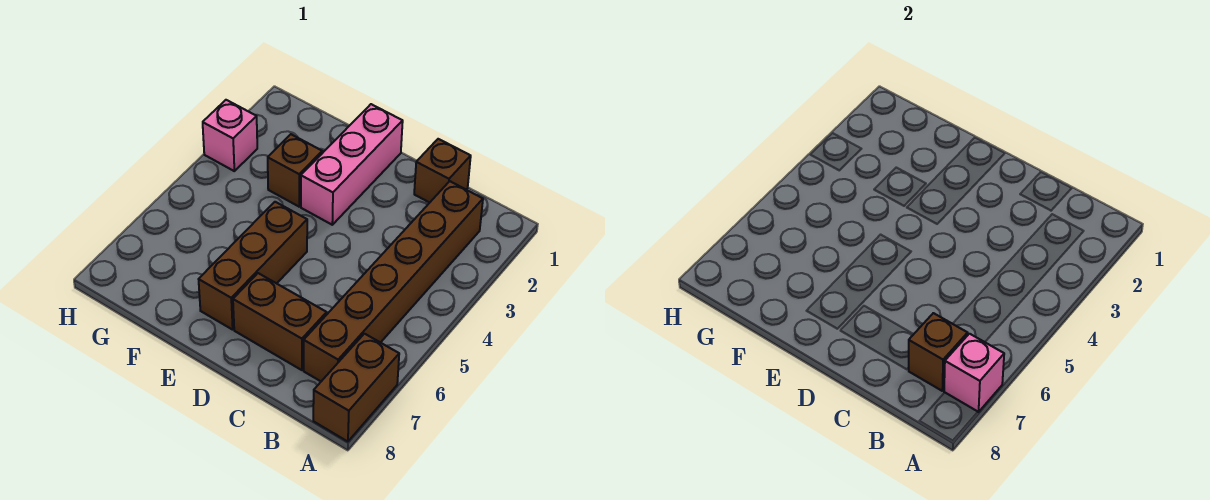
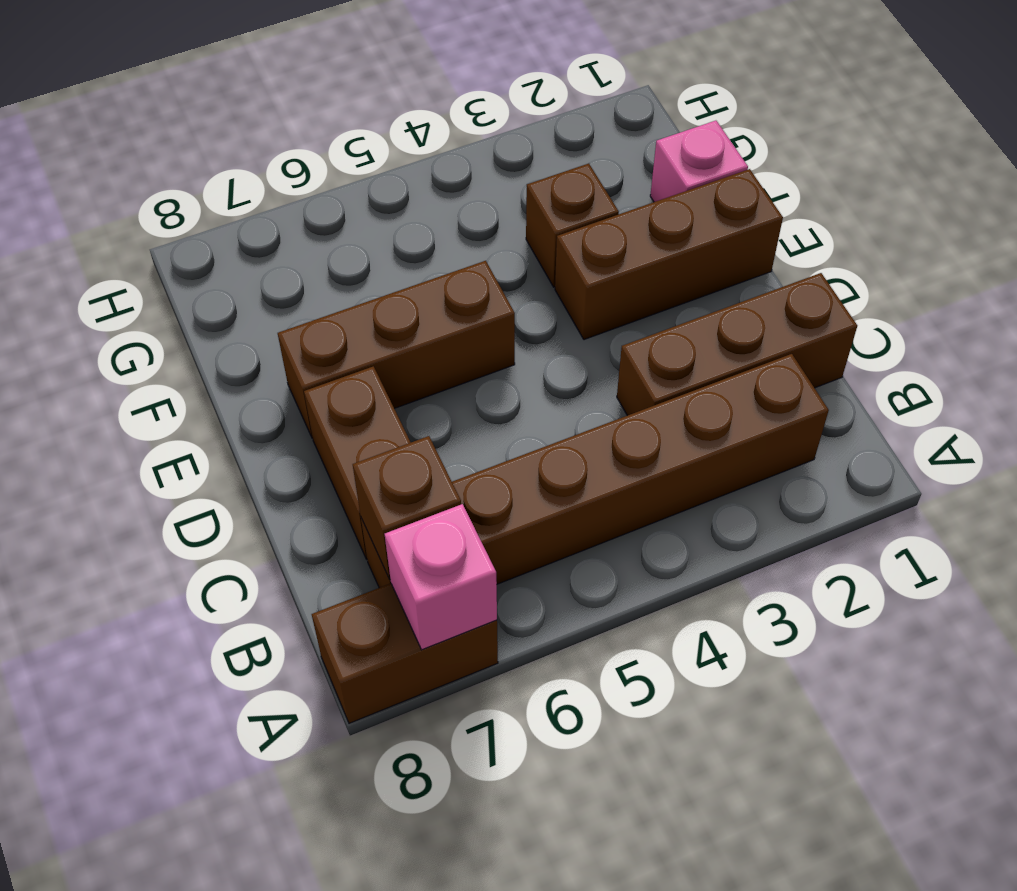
brown 1x1 brick [414,139,471,203] -> brown 1x3 brick [617,273,857,416]
pink 1x3 brick [301,104,403,225] -> brown 1x3 brick [555,169,783,340]
pink 1x1 brick [203,100,257,171] -> pink 1x1 brick moved to [650,121,748,202]

